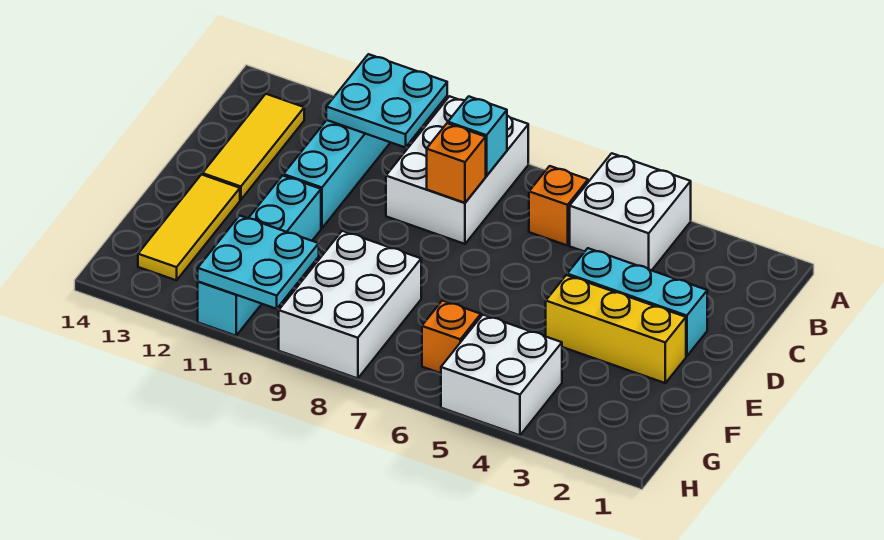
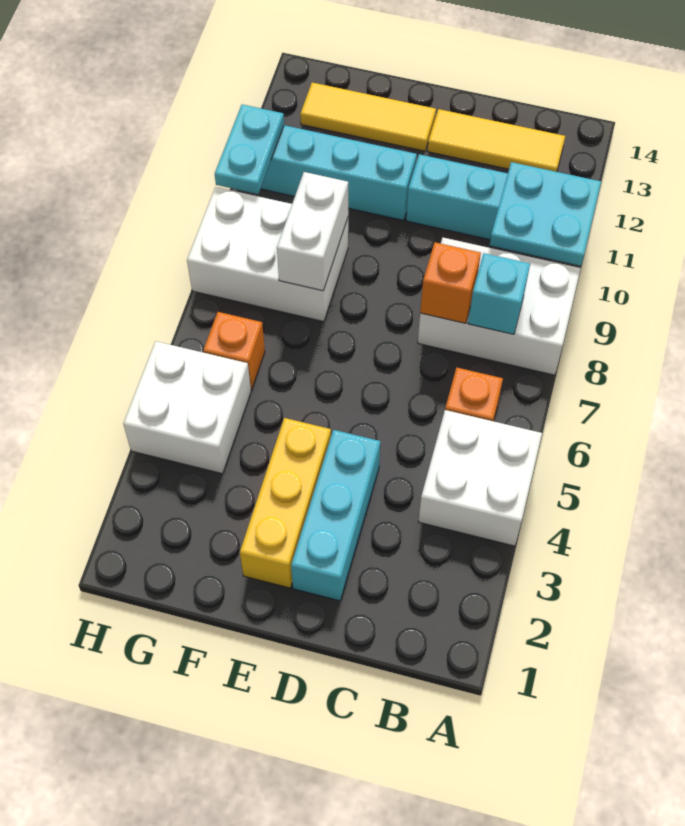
none -> white 1x2 brick [277,172,348,291]
cyan 2x2 plate [198,216,319,309] -> cyan 1x2 plate [215,104,284,194]

